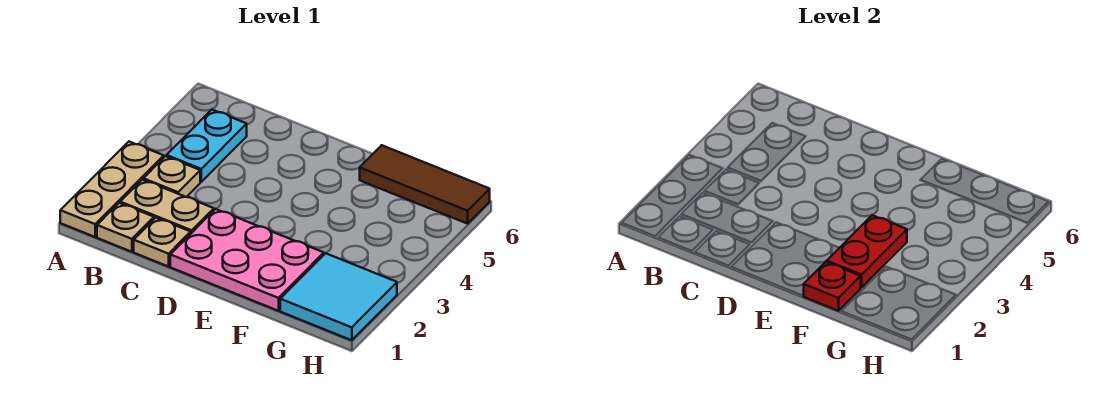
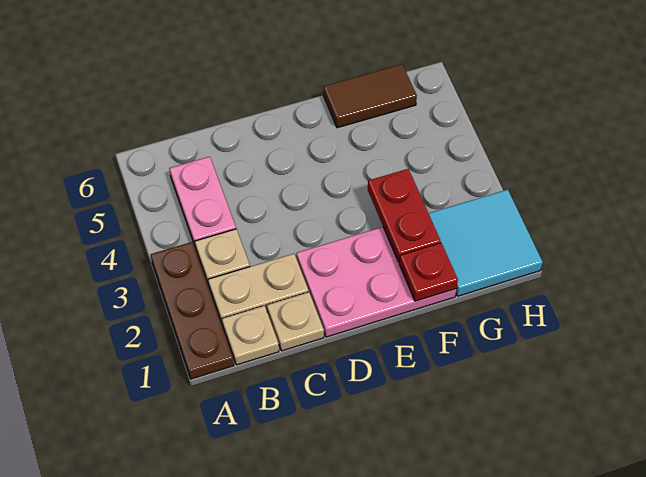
tan 1x3 plate [60,142,164,237] -> brown 1x3 plate [151,242,234,379]
cyan 1x2 plate [167,110,247,182] -> pink 1x2 plate [169,157,236,248]
brown 1x3 tile [360,145,490,224] -> brown 1x2 tile [323,64,417,128]

